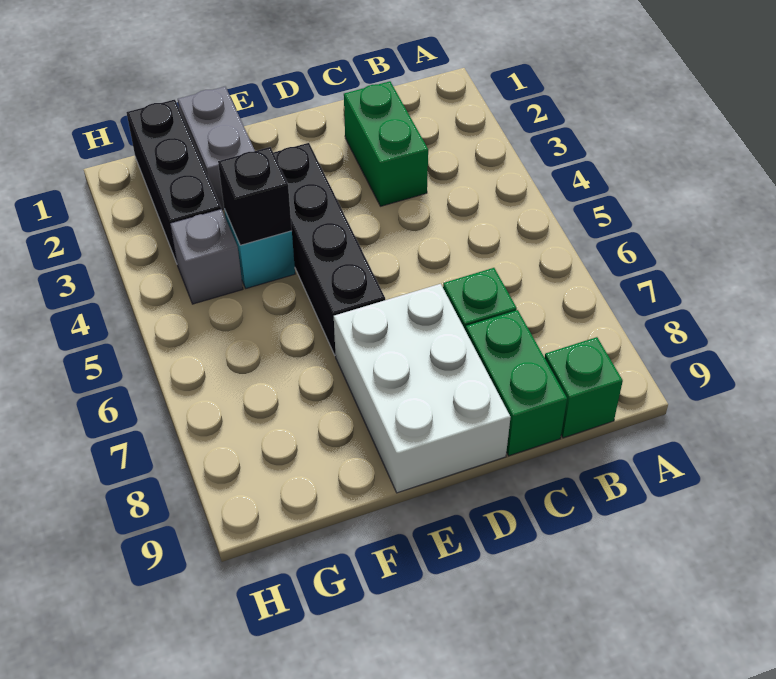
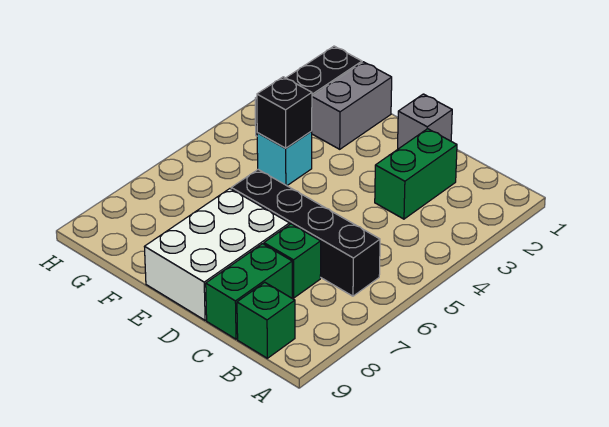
black 1x4 brick [273,143,385,355] -> black 1x4 brick turned to [231,170,380,296]
grey 1x1 brick [170,209,243,304] -> grey 1x1 brick moved to [398,94,452,149]

